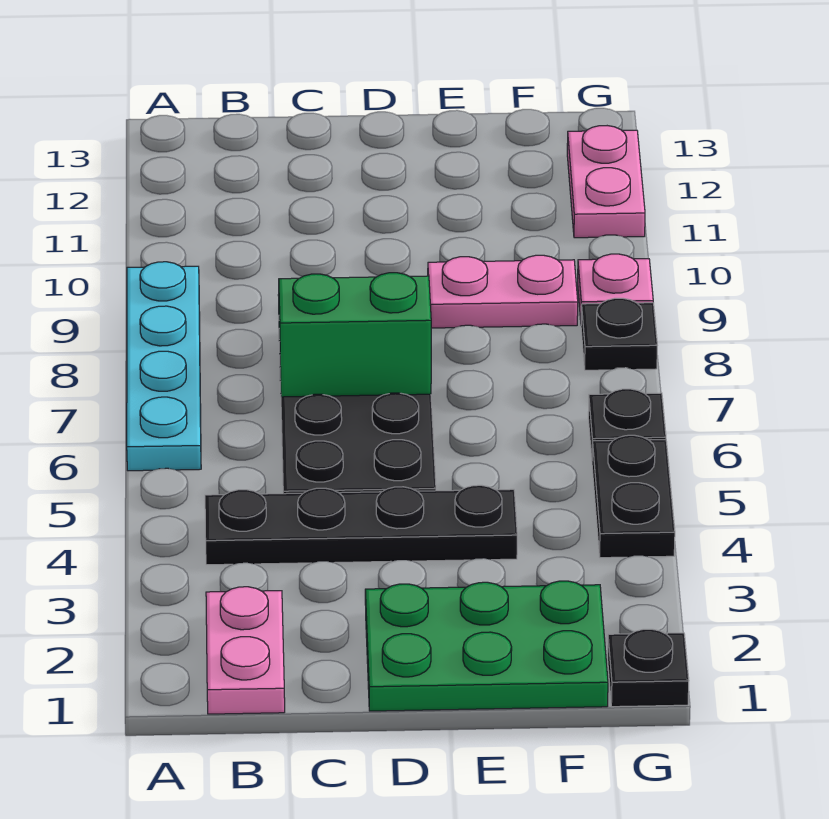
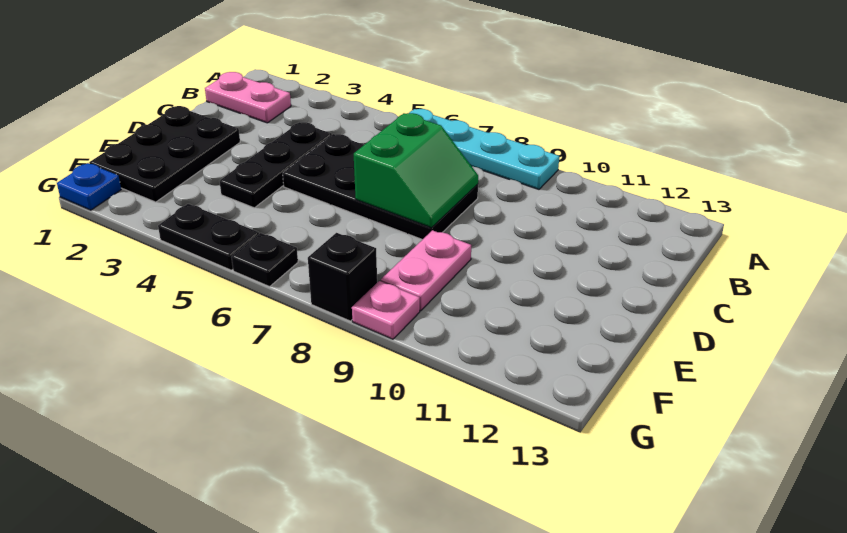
black 1x4 plate [205,485,517,565] -> black 1x3 plate [220,122,332,208]
green 2x3 plate [365,581,608,711] -> black 2x3 plate [89,106,240,202]
black 1x1 plate [608,629,689,707] -> blue 1x1 plate [57,163,121,210]
black 1x1 plate [581,298,657,370] -> black 1x1 brick [308,233,377,321]
pink 1x2 plate [567,126,645,238] -> none

